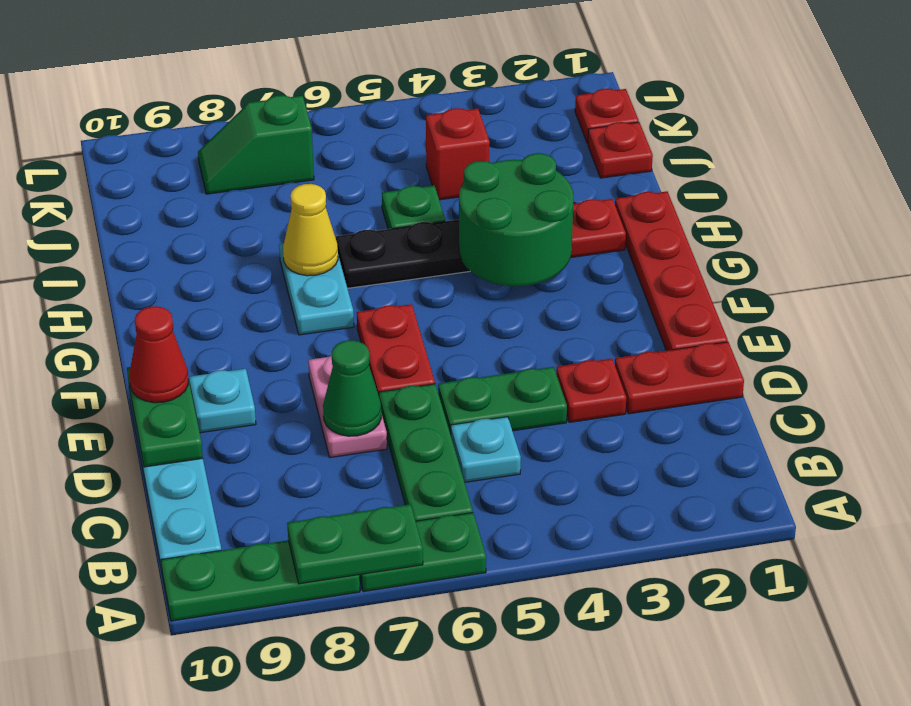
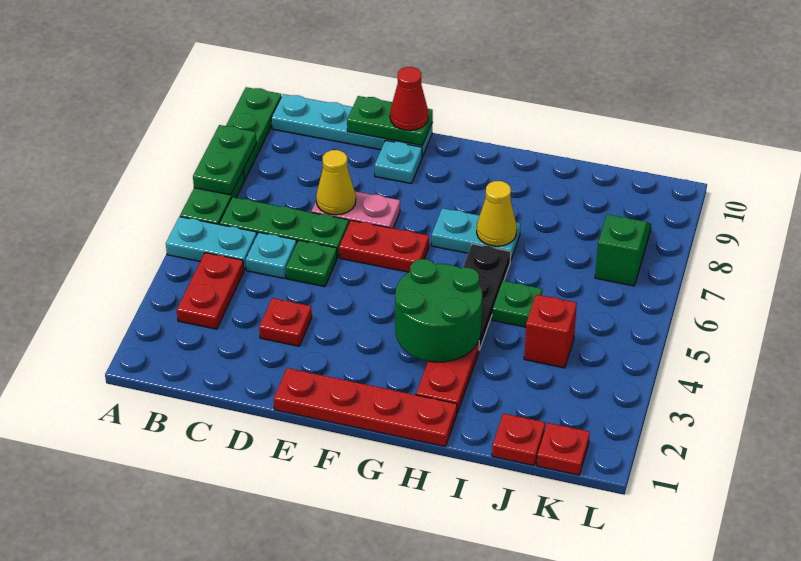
none -> cyan 1x2 plate [166,217,257,270]
red 1x2 plate [615,342,744,414] -> red 1x2 plate moved to [177,253,244,329]
green 1x2 plate [438,367,567,434] -> green 1x1 plate [286,240,337,287]
green 1x1 cone [323,340,381,436] -> yellow 1x1 cone [316,150,356,215]

